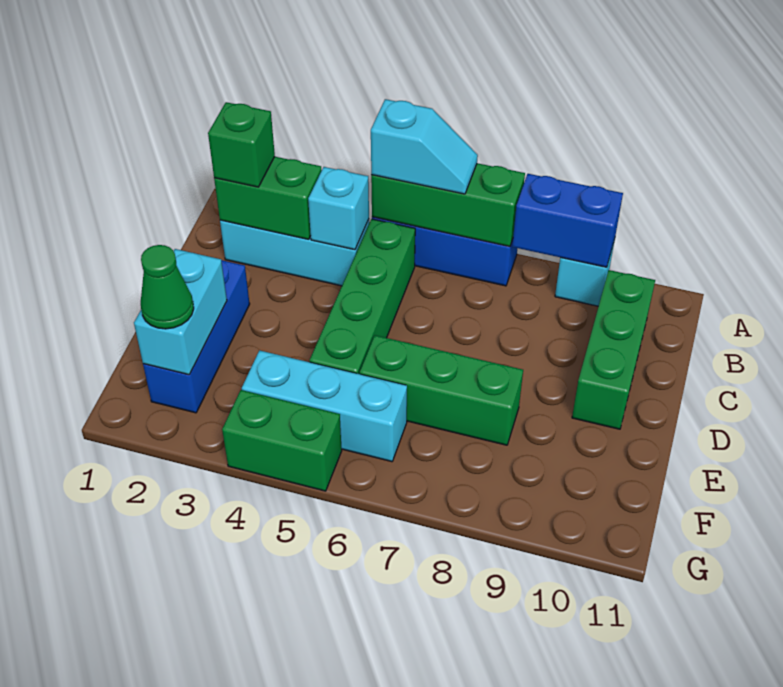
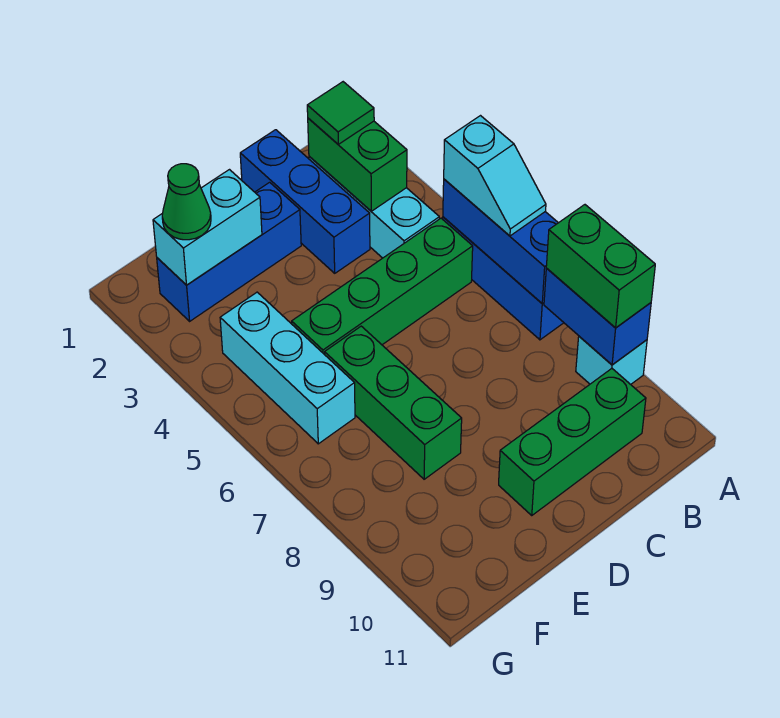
green 1x3 brick [371,163,525,246] -> blue 1x3 brick [443,179,558,304]
green 1x1 brick [208,102,275,187] -> green 1x1 tile [307,82,374,144]
cyan 1x1 brick [308,167,369,250] -> none
none -> blue 1x3 brick [240,130,370,273]
green 1x2 brick [222,390,342,491] -> green 1x2 brick moved to [546,205,655,328]

